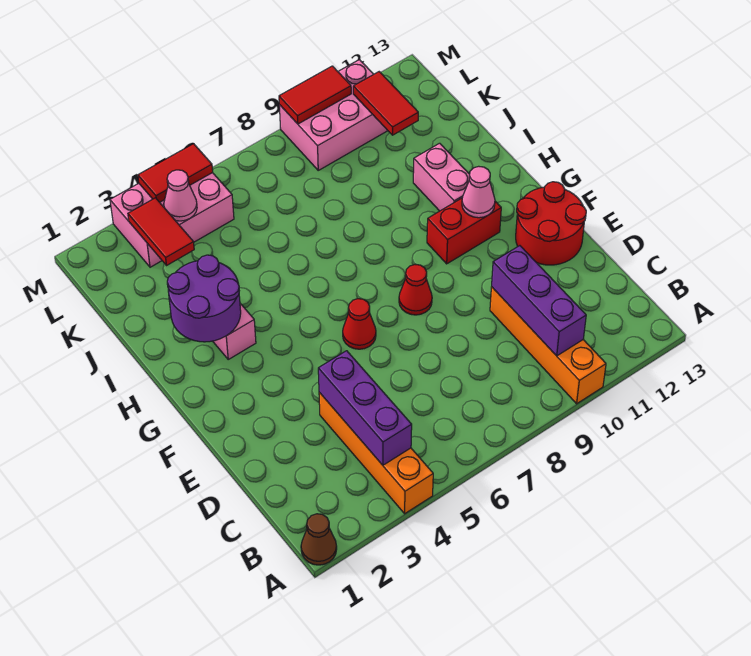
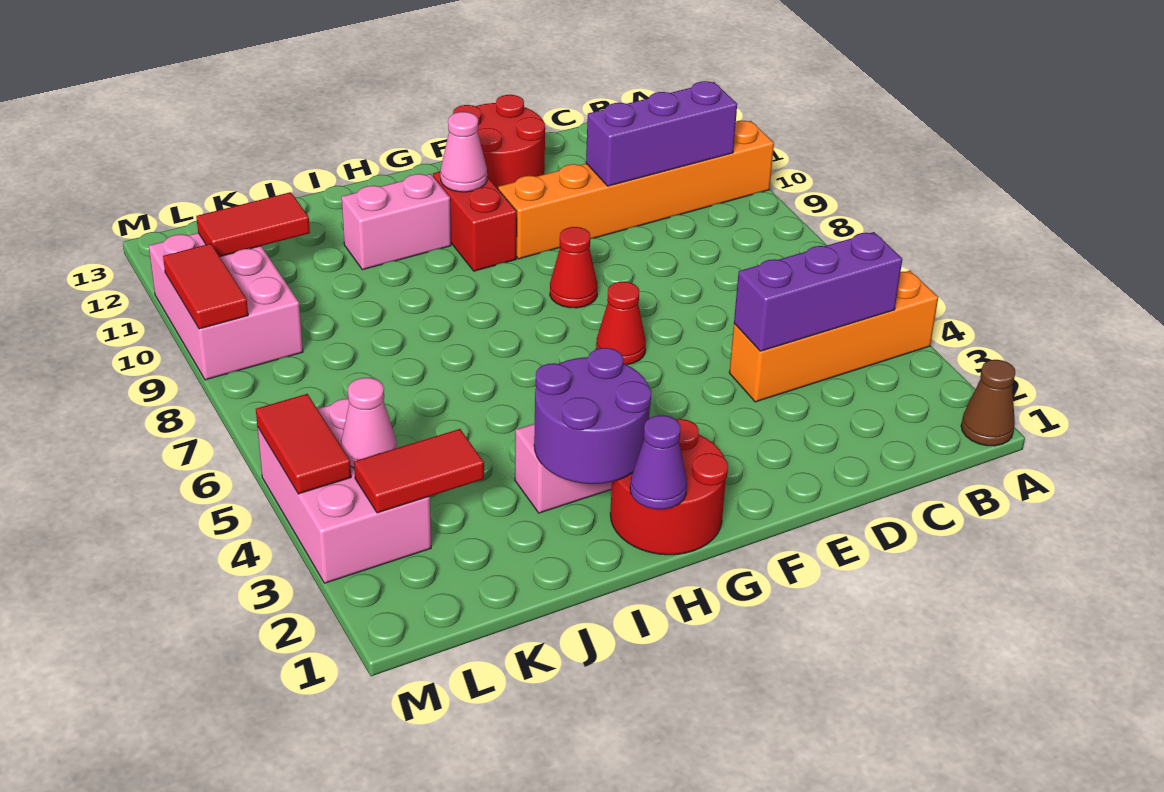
orange 1x4 brick [490,287,606,404] -> orange 1x6 brick [498,121,774,259]
none -> red 2x2 round brick [610,419,728,555]
none -> purple 1x1 cone [630,415,687,509]

